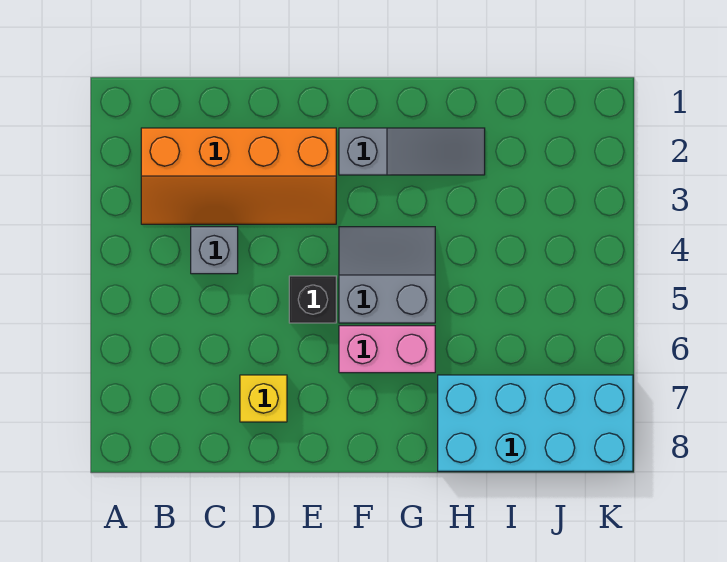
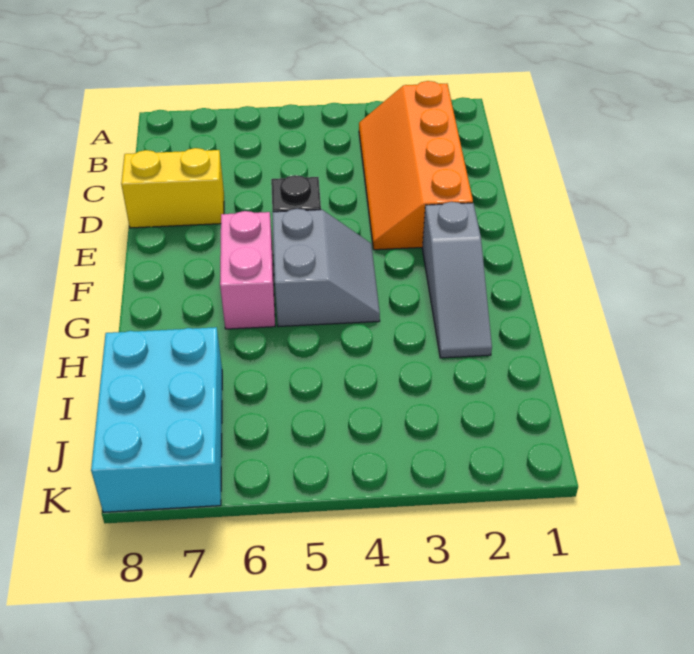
grey 1x1 brick [191,227,238,274] -> none
yellow 1x1 brick [240,375,287,422] -> yellow 1x2 brick [121,148,224,228]
cyan 2x4 brick [438,375,633,471] -> cyan 2x3 brick [91,327,222,512]

